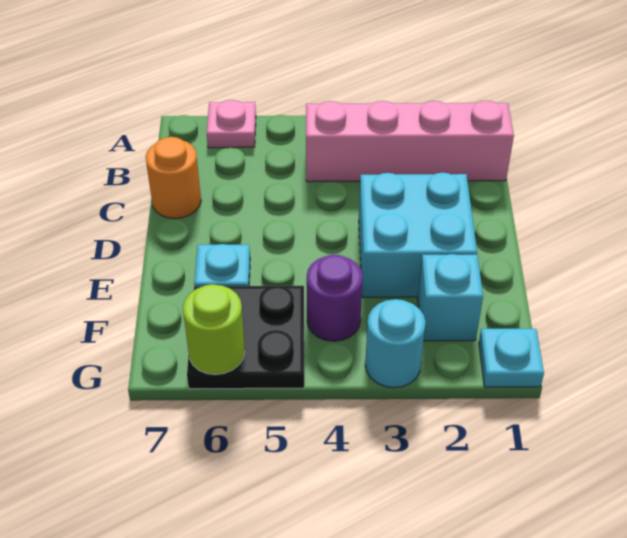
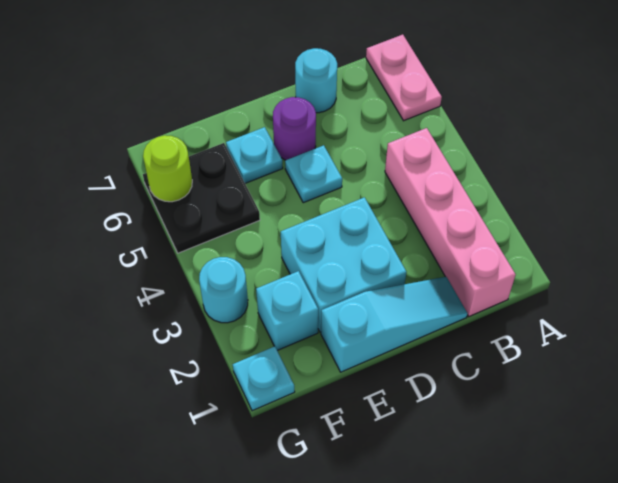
pink 1x1 plate [207,100,256,148] -> pink 1x2 plate [366,35,442,121]
none -> cyan 1x3 slope [321,277,467,372]
orange 1x1 round brick [146,137,201,219] -> cyan 1x1 round brick [295,48,337,113]
none -> cyan 1x1 plate [285,145,342,203]
purple 1x1 round brick [307,255,363,341] -> purple 1x1 round brick moved to [273,97,316,160]

